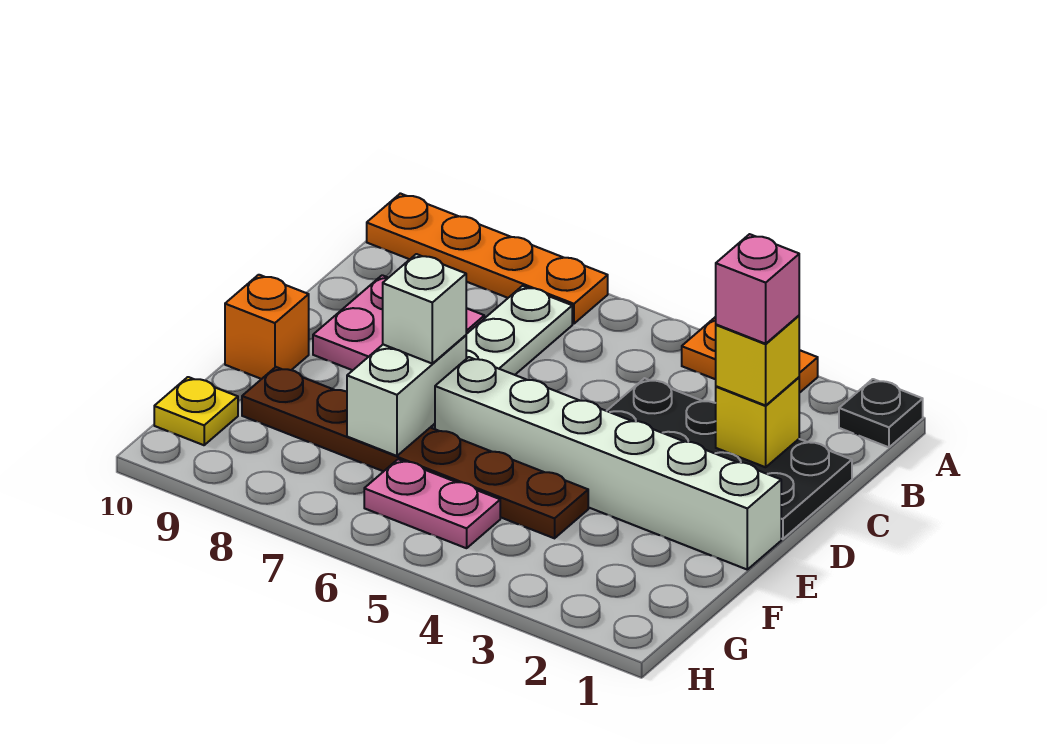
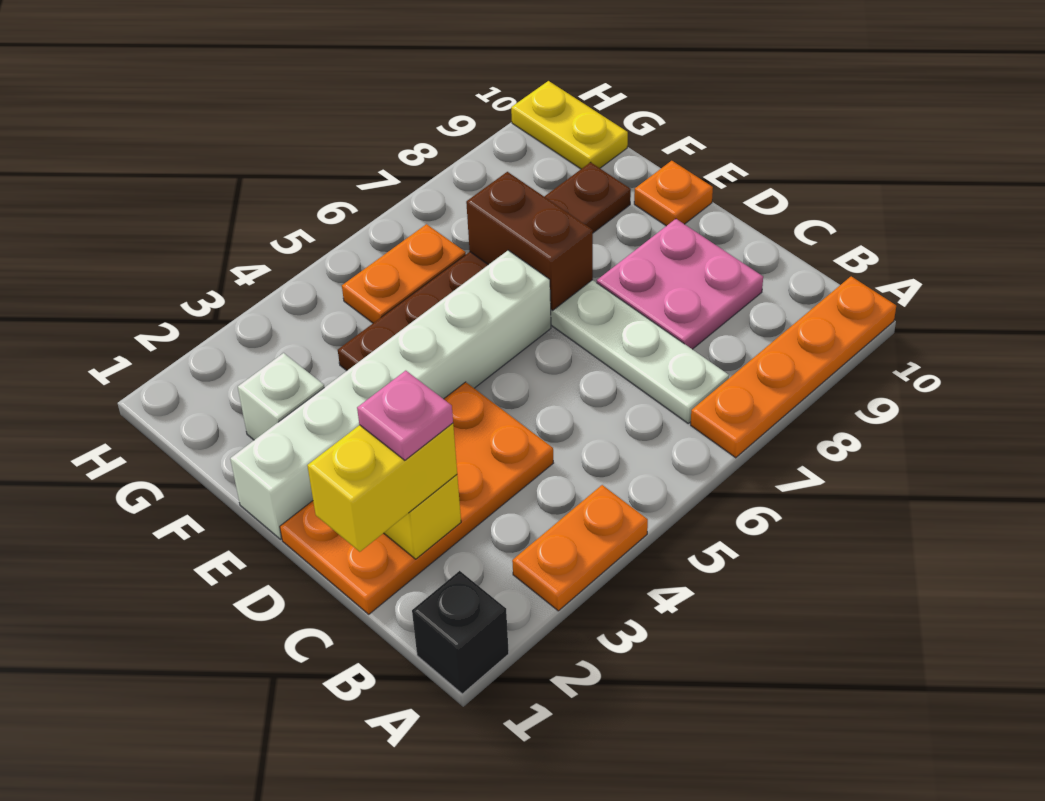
black 1x1 plate [839,379,923,447] -> black 1x1 brick [412,571,509,694]
black 2x4 plate [607,378,852,539] -> orange 2x4 plate [280,382,553,614]
yellow 1x1 brick [716,316,799,405] -> yellow 1x2 brick [307,423,457,552]
pink 1x1 brick [716,234,799,344] -> pink 1x1 plate [357,371,453,460]
white 1x2 brick [347,335,466,456] -> brown 1x2 brick [466,172,593,310]
white 1x1 brick [383,254,466,363] -> white 1x1 brick moved to [238,353,324,440]
orange 1x1 brick [225,275,309,379] -> orange 1x1 plate [634,161,713,226]
pink 1x2 plate [364,459,500,548] -> orange 1x2 plate [342,224,466,323]
yellow 1x1 plate [154,377,238,445] -> yellow 1x2 plate [511,81,628,169]

